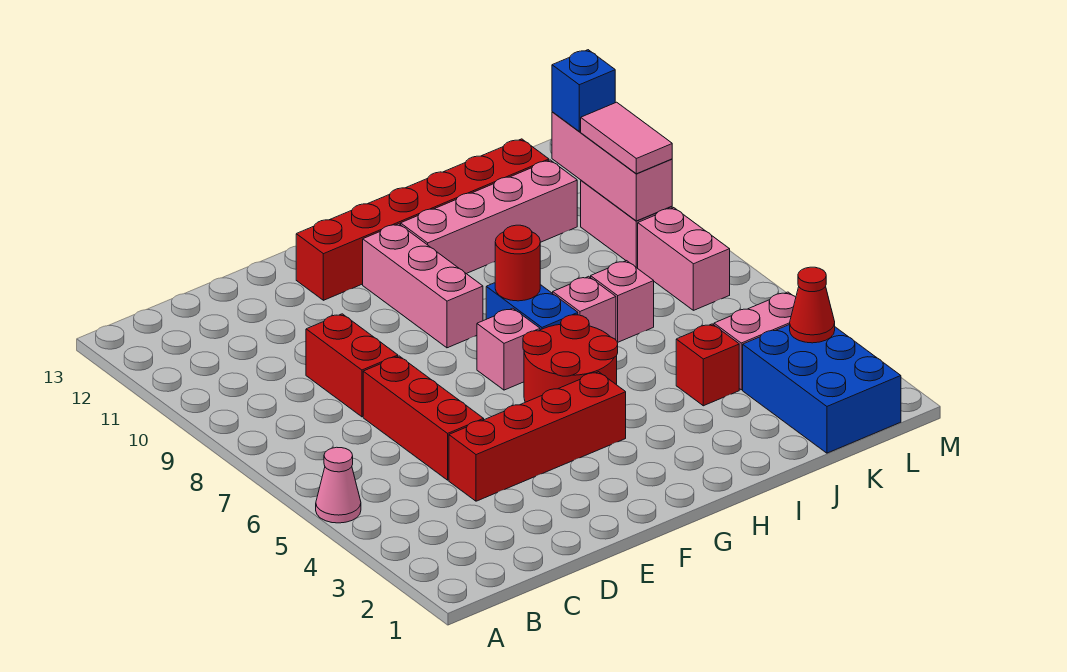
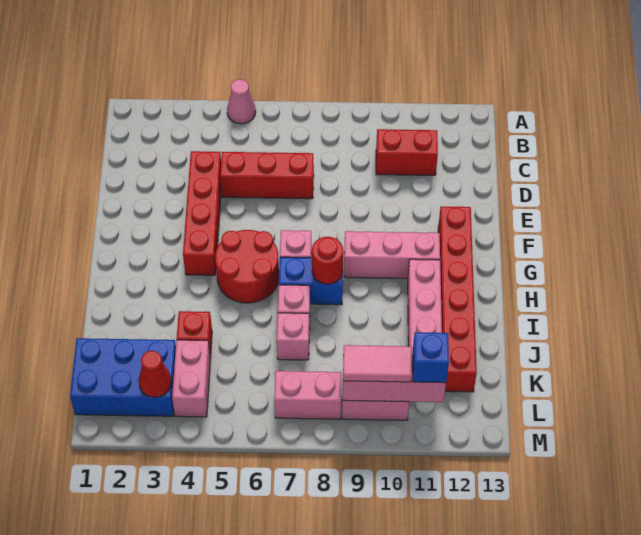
red 1x2 brick [306,314,398,417] -> red 1x2 brick moved to [376,129,438,175]

